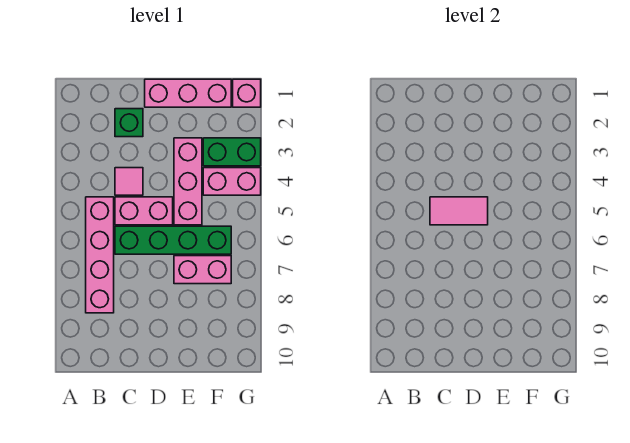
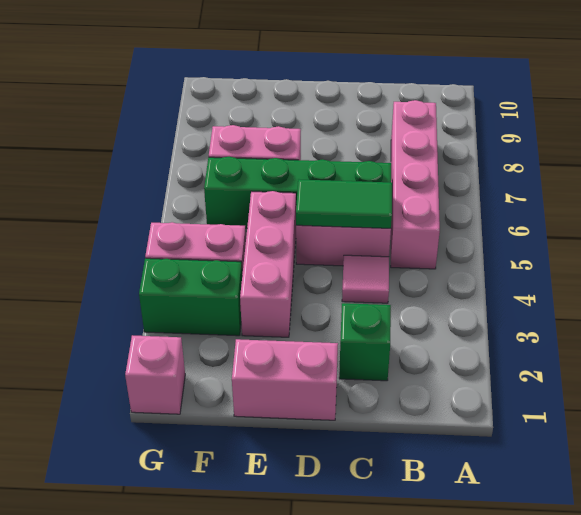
pink 1x2 tile [430,197,488,225] -> green 1x2 tile [296,179,392,228]
pink 1x3 brick [145,79,231,107] -> pink 1x2 brick [232,339,338,420]

